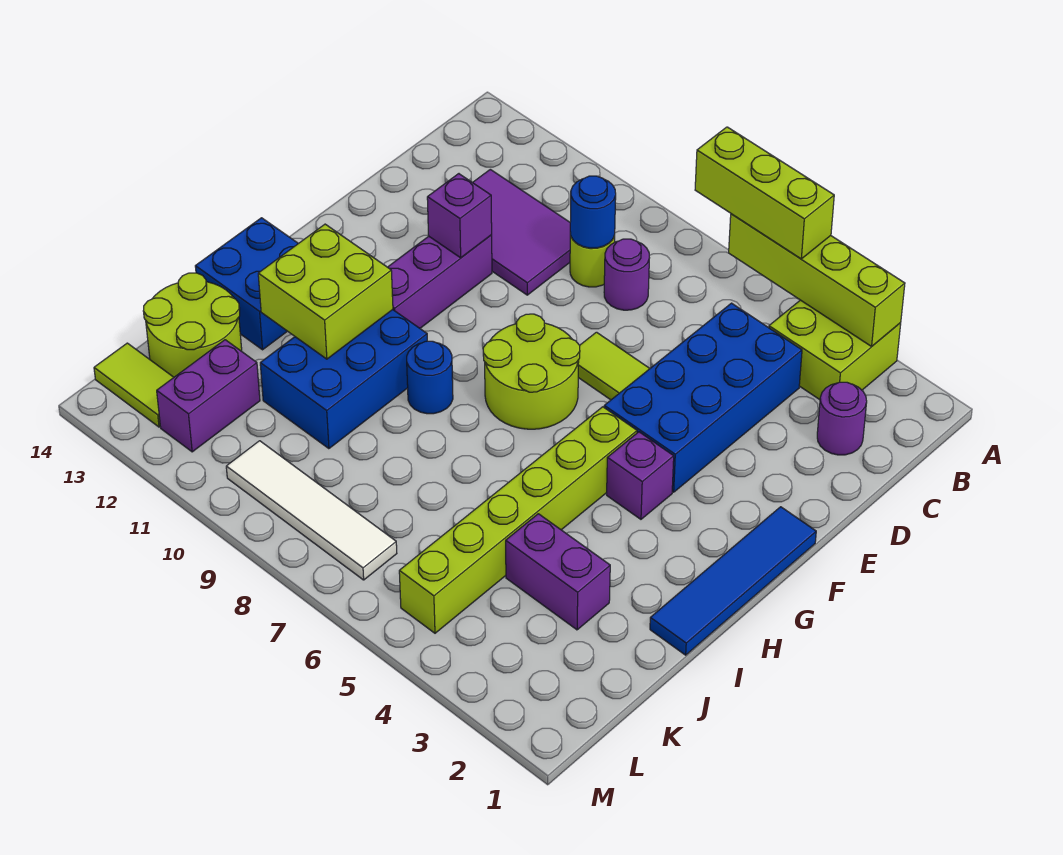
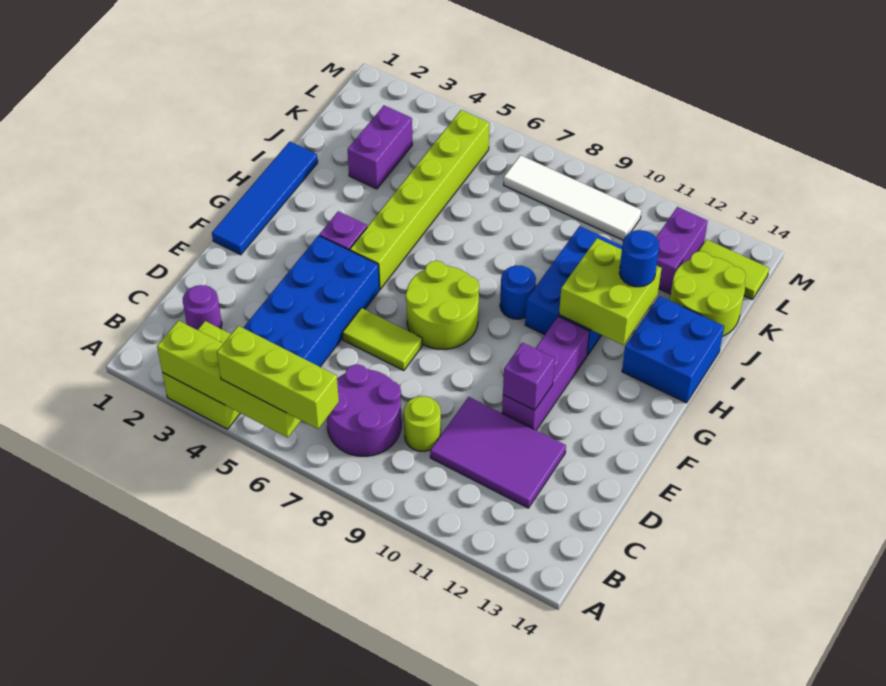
purple 1x1 round brick [604,239,649,310] -> purple 2x2 round brick [327,364,401,456]
blue 1x1 round brick [570,176,616,248] -> blue 1x1 round brick moved to [619,230,659,287]
purple 1x2 brick [506,514,610,630] -> purple 1x2 brick turned to [348,105,412,189]

